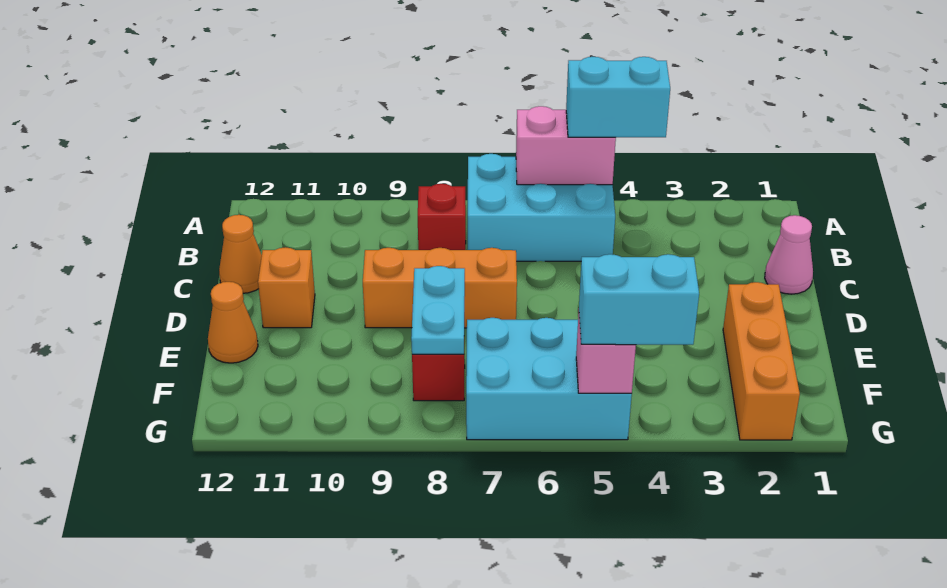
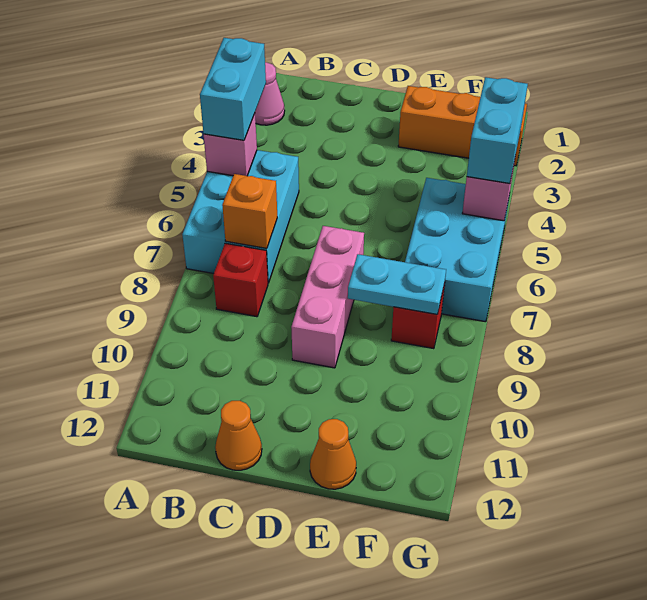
pink 1x2 brick [516,106,616,185] -> pink 1x1 brick [204,114,257,176]
pink 1x1 cone [765,215,813,294] -> pink 1x1 cone moved to [255,62,285,125]
orange 1x3 brick [363,248,517,328] -> pink 1x3 brick [291,226,364,368]
orange 1x1 brick [258,247,315,328] -> orange 1x1 brick moved to [222,174,277,248]

